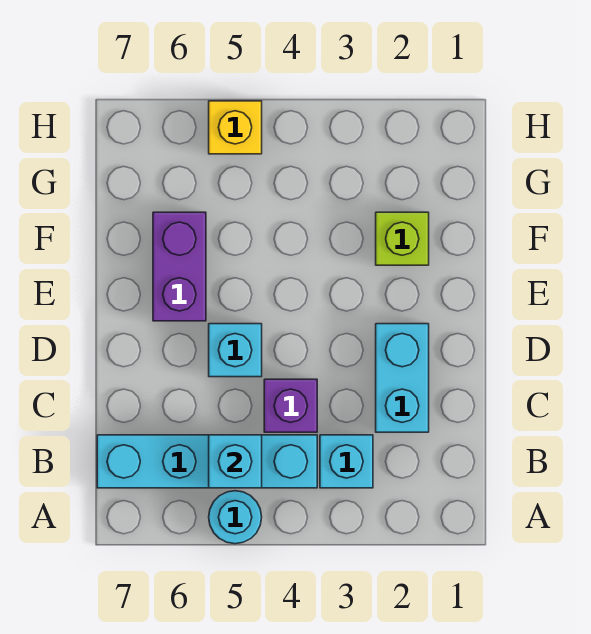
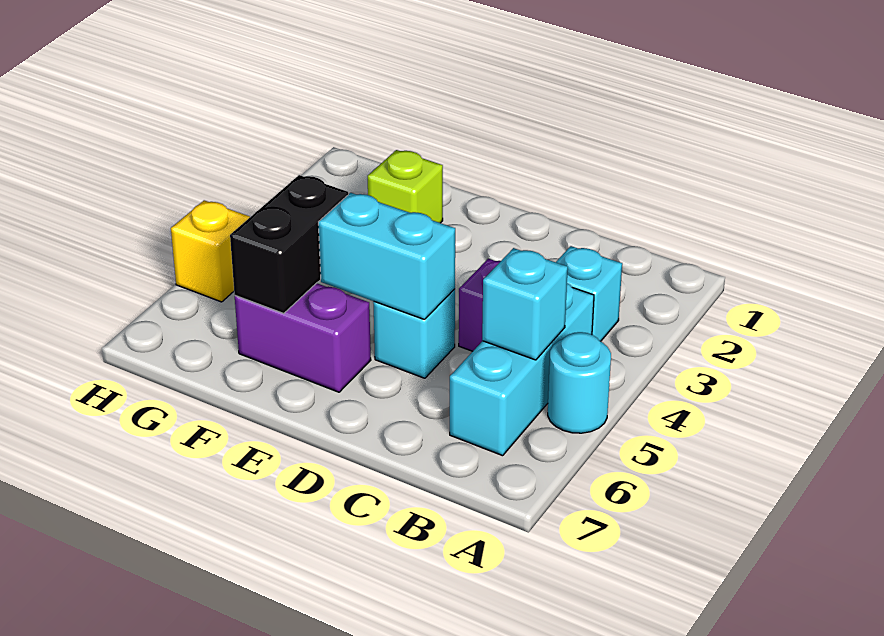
cyan 1x4 brick [97,435,317,488] -> cyan 1x3 brick [450,283,594,456]
cyan 1x2 brick [376,324,429,432] -> cyan 1x2 brick moved to [318,193,455,320]
none -> black 1x2 brick [230,175,348,314]

